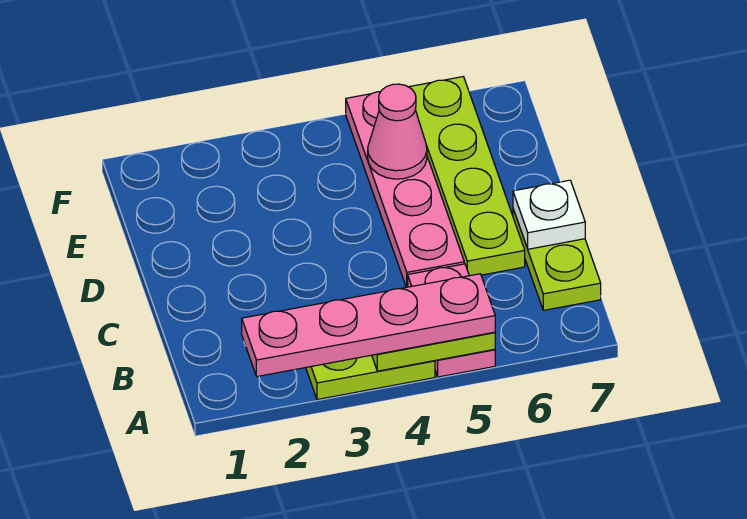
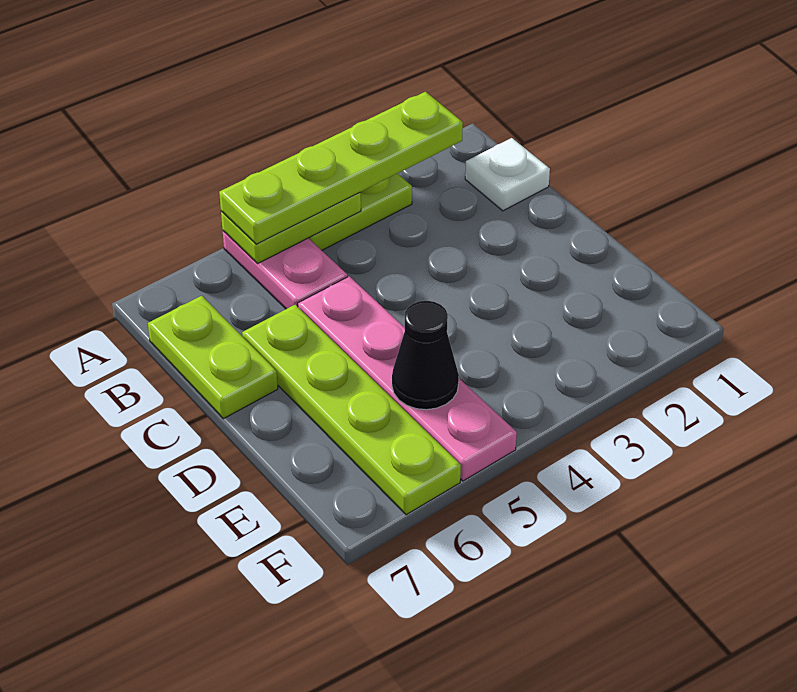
pink 1x4 plate [242,274,495,377] -> lime 1x4 plate [219,92,463,244]
white 1x1 plate [513,180,585,249] -> white 1x1 plate moved to [465,138,550,211]
pink 1x1 cone [368,84,427,179] -> black 1x1 cone [392,301,459,410]

